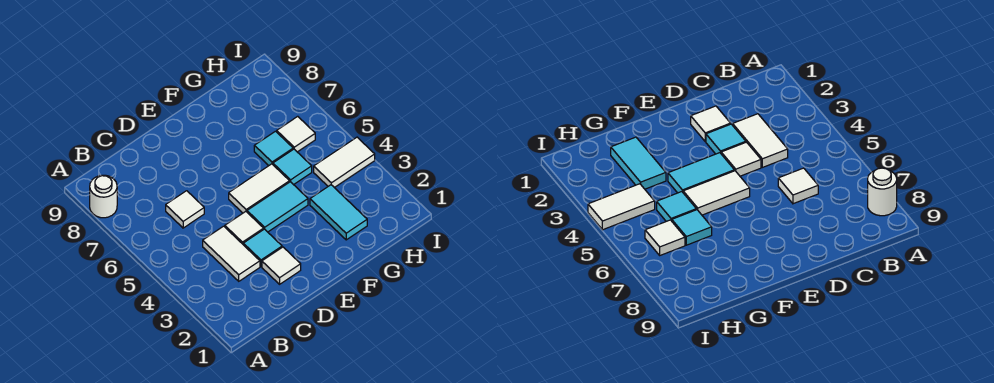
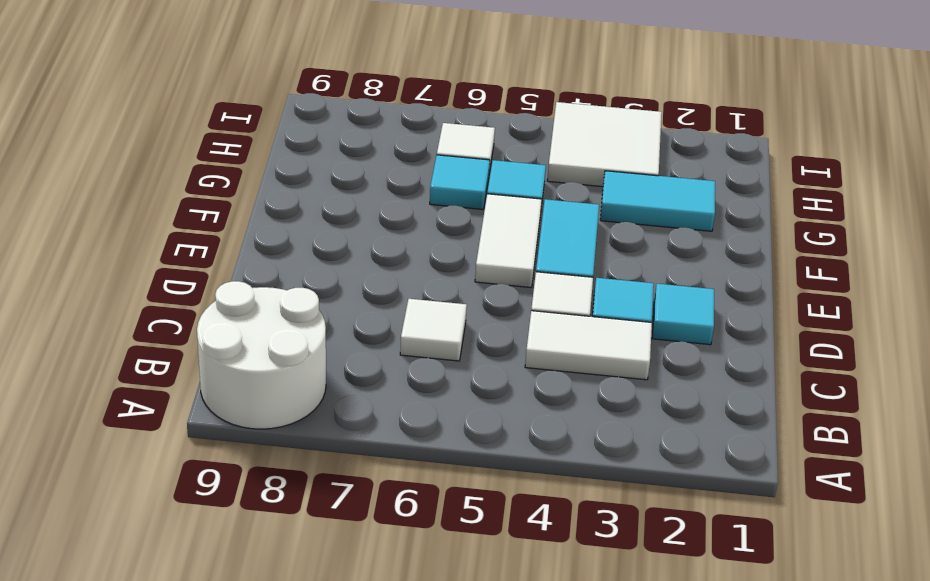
white 1x1 round brick [90,175,117,218] -> white 2x2 round brick [197,281,326,429]
white 1x1 tile [262,247,301,284] -> cyan 1x1 tile [652,284,714,345]
white 1x2 tile [314,137,375,188] -> white 2x2 tile [547,102,662,187]

